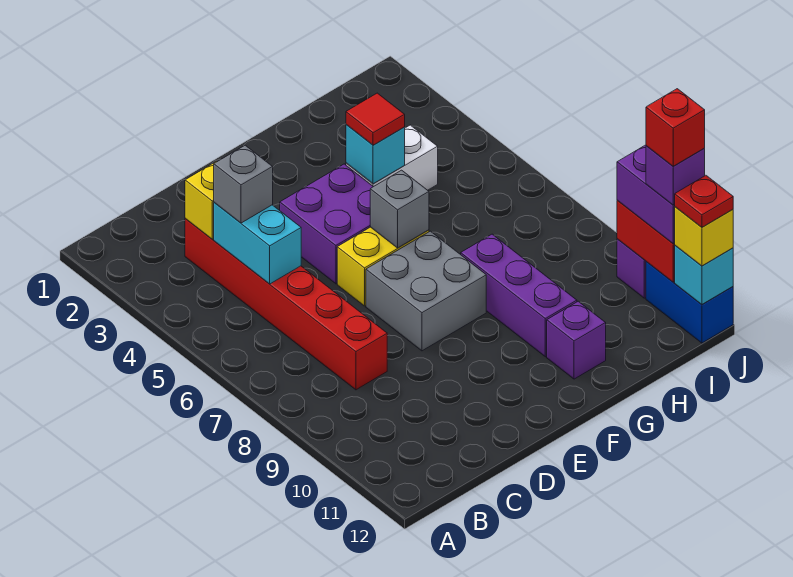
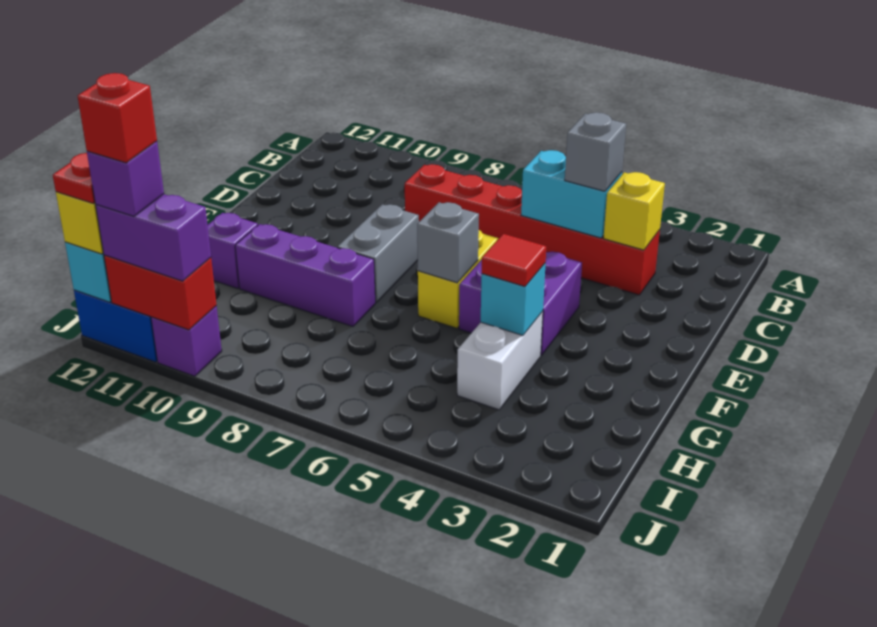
grey 2x2 brick [366,231,486,351] -> grey 1x2 brick [337,204,419,303]

